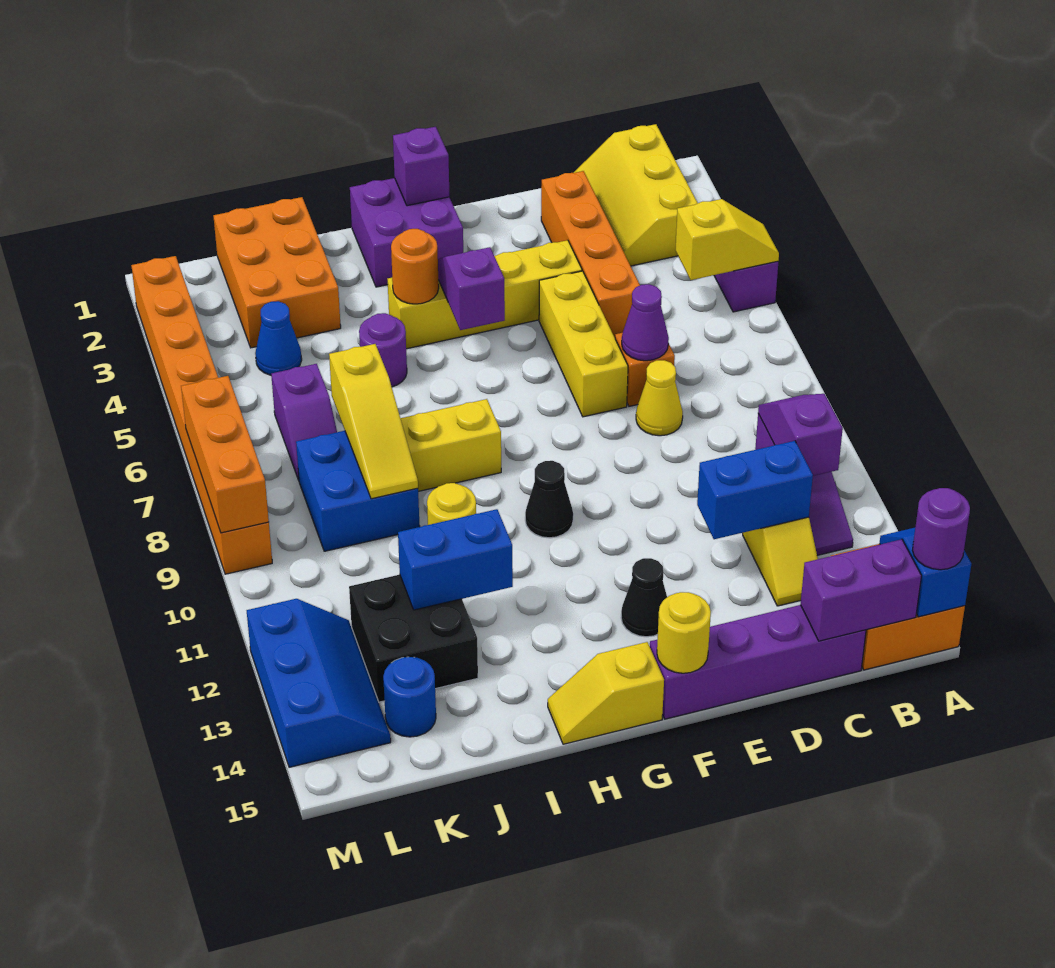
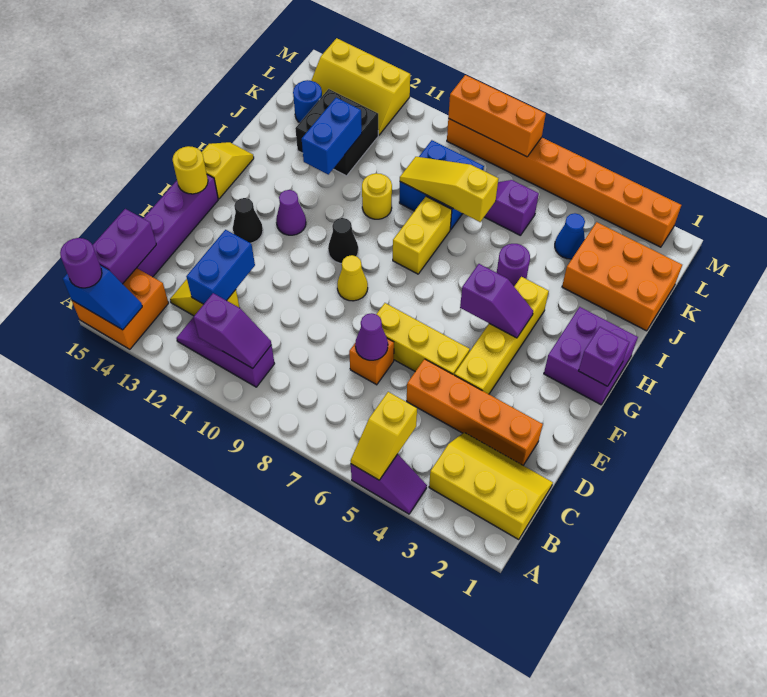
yellow 1x1 cone [636,360,683,436] -> yellow 1x1 cone moved to [337,255,368,301]
none -> purple 1x1 cone [276,190,306,235]
orange 1x1 round brick [391,229,439,304] -> none
blue 2x3 slope [247,599,391,767] -> yellow 2x3 slope [311,38,410,135]

